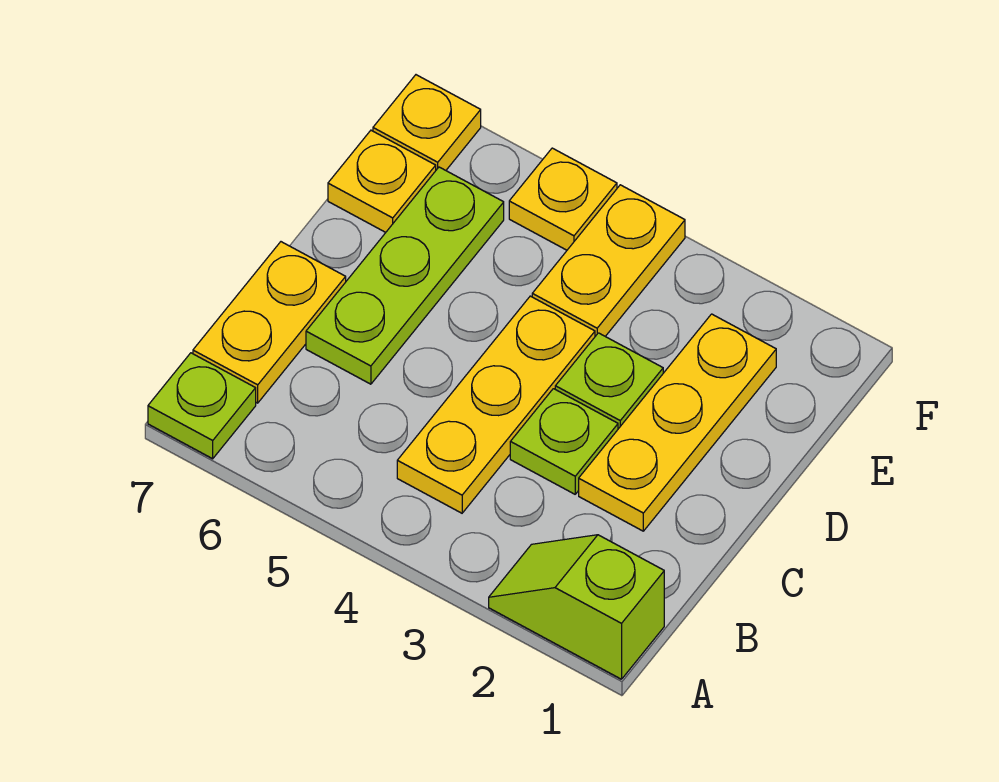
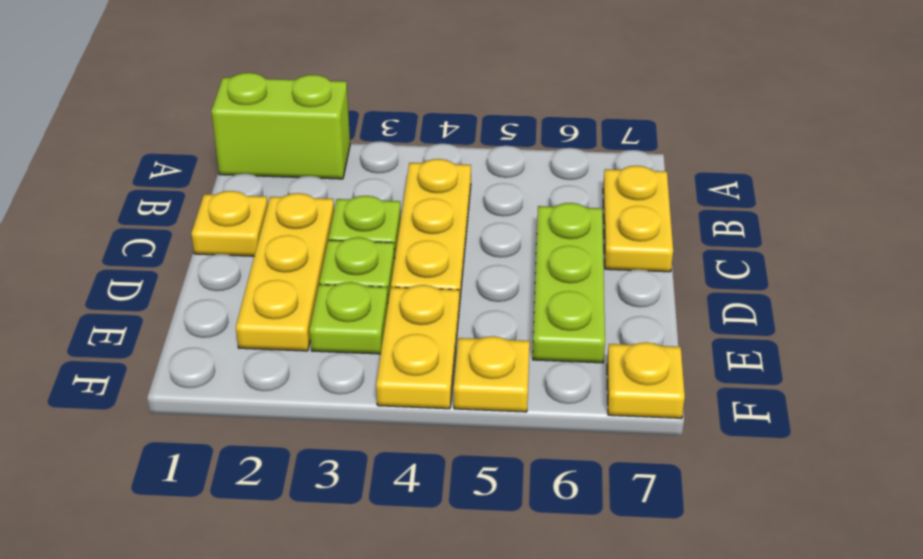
lime 1x2 slope [489,535,664,679] -> lime 1x2 brick [211,73,350,179]
lime 1x1 plate [148,353,256,459] -> lime 1x1 plate moved to [310,282,388,354]
yellow 1x1 plate [328,130,436,232] -> yellow 1x1 plate moved to [191,191,268,256]

